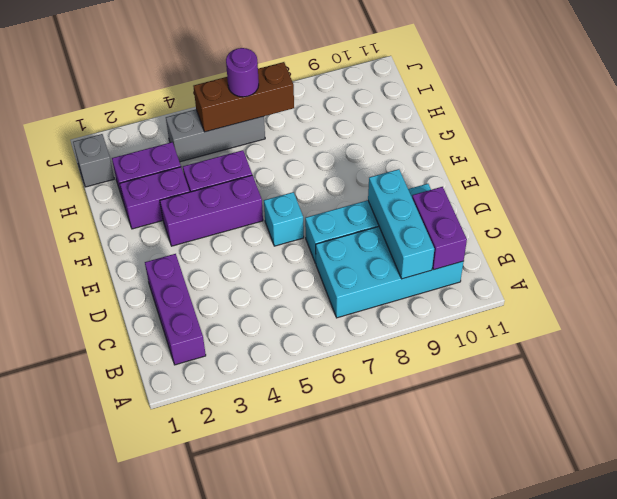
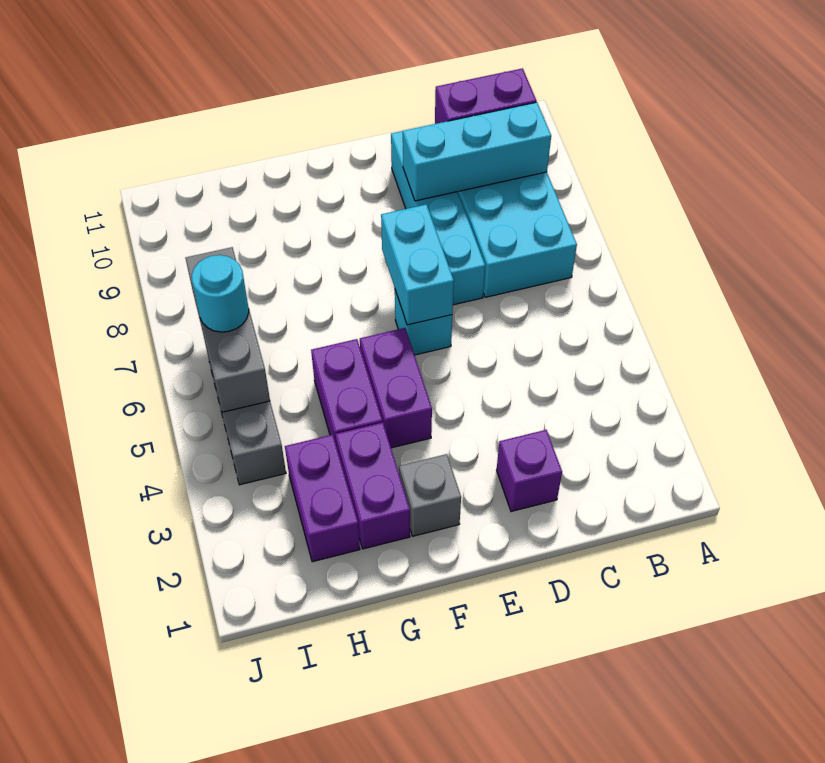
purple 1x3 brick [145,254,206,365] -> purple 1x1 brick [497,430,562,512]
none -> cyan 1x2 brick [381,205,454,325]
purple 1x3 brick [160,175,263,246] -> purple 1x2 brick [360,328,432,448]
grey 1x1 brick [73,134,114,187] -> grey 1x1 brick moved to [399,454,461,536]
brown 1x3 brick [194,62,294,132] -> grey 1x3 brick [186,247,270,412]
purple 1x1 round brick [226,48,259,97] -> cyan 1x1 round brick [192,255,249,332]

